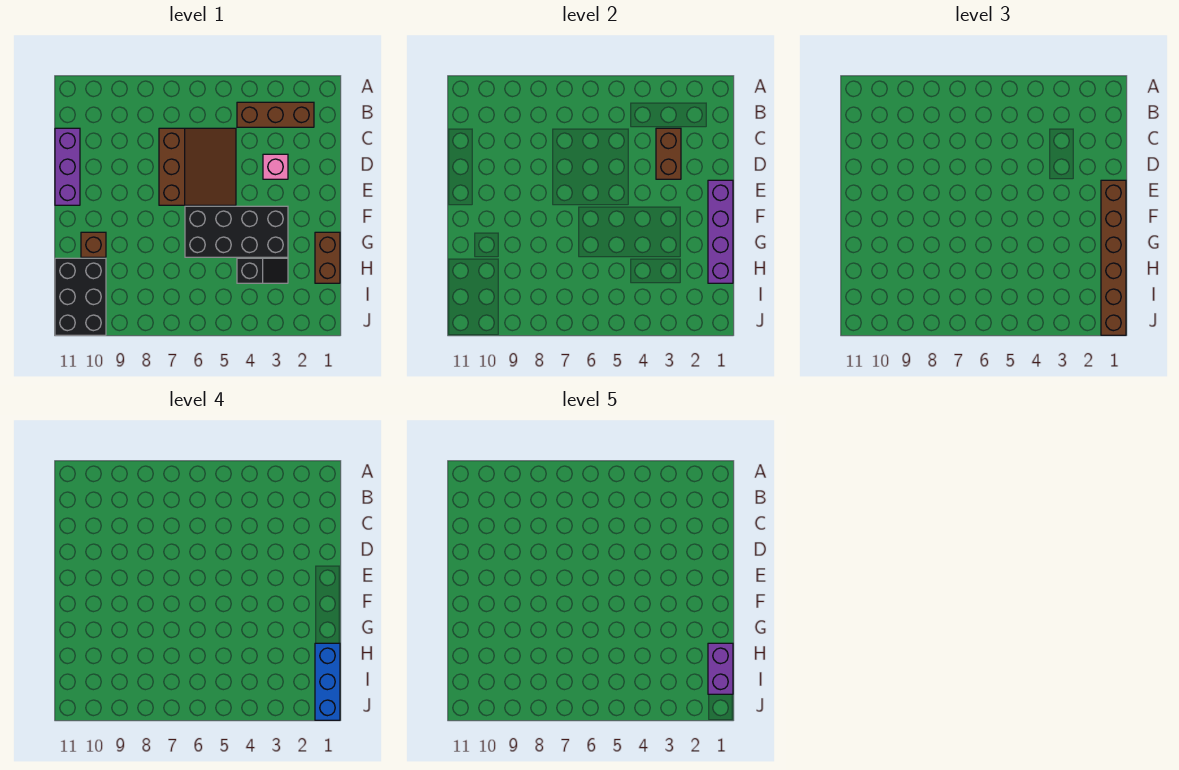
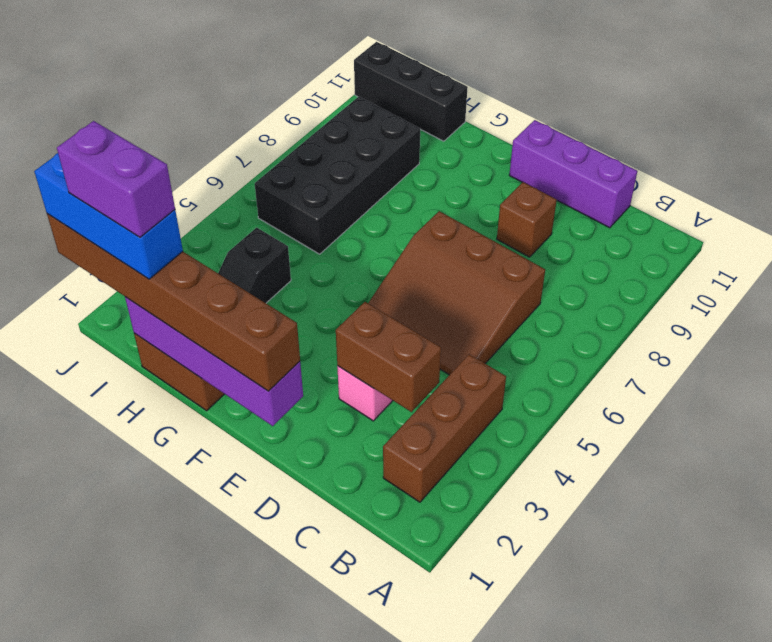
black 2x4 brick [185,206,288,257] -> black 2x4 brick moved to [255,97,420,254]
brown 1x1 brick [81,232,106,257] -> brown 1x1 brick moved to [497,182,557,257]
black 2x3 brick [55,258,106,335] -> black 1x3 brick [354,42,468,141]

